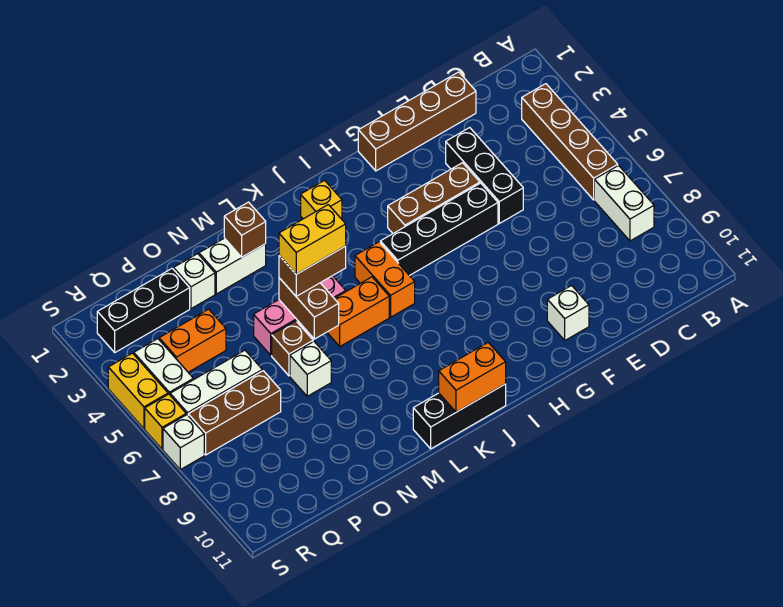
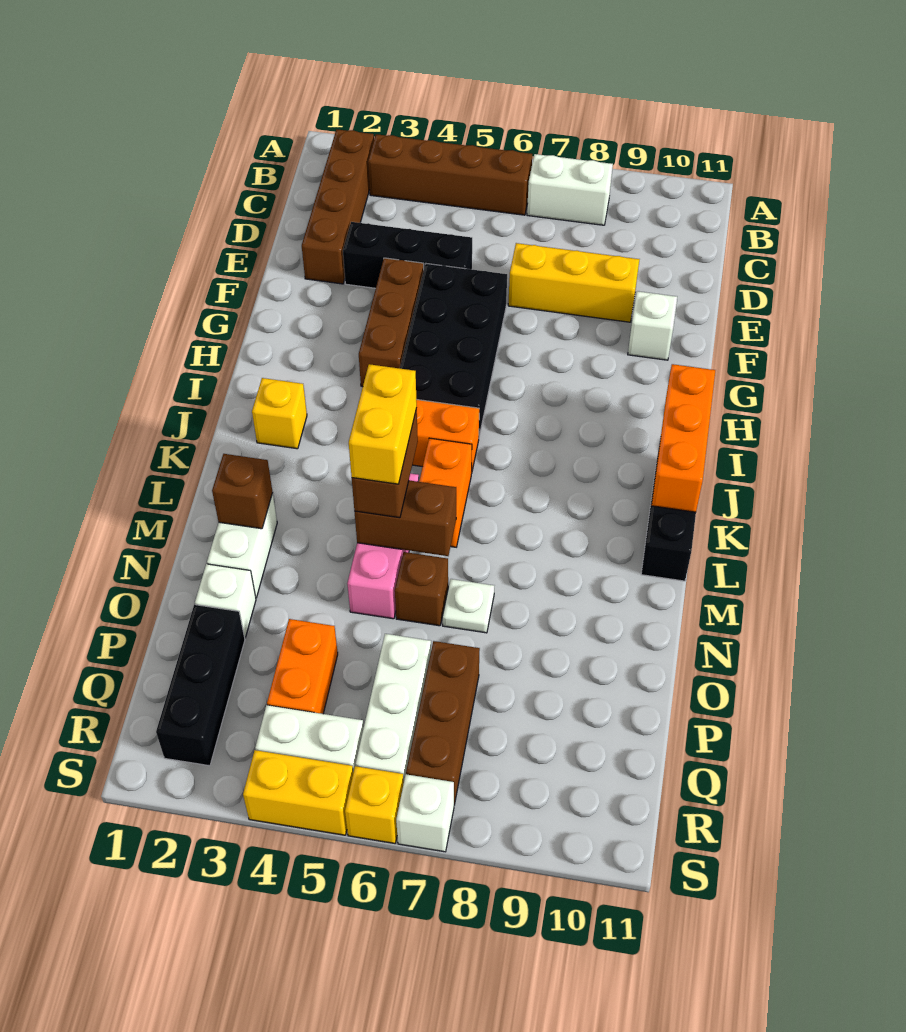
brown 1x4 brick [358,72,476,171] -> brown 1x4 brick moved to [302,129,374,284]
none -> yellow 1x3 brick [508,243,639,322]
black 1x4 brick [380,183,498,276] -> black 2x4 brick [400,264,507,436]
orange 1x2 brick [439,343,506,412] -> orange 1x3 brick [652,364,715,512]
white 1x1 brick [290,341,331,396] -> white 1x1 plate [443,579,494,633]

